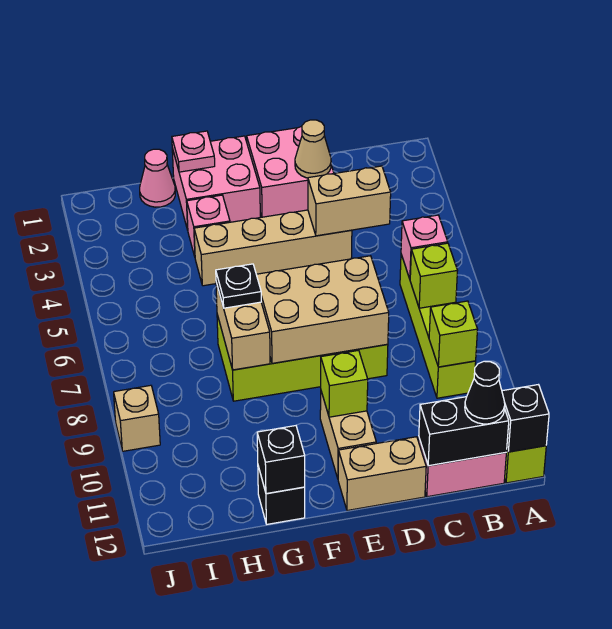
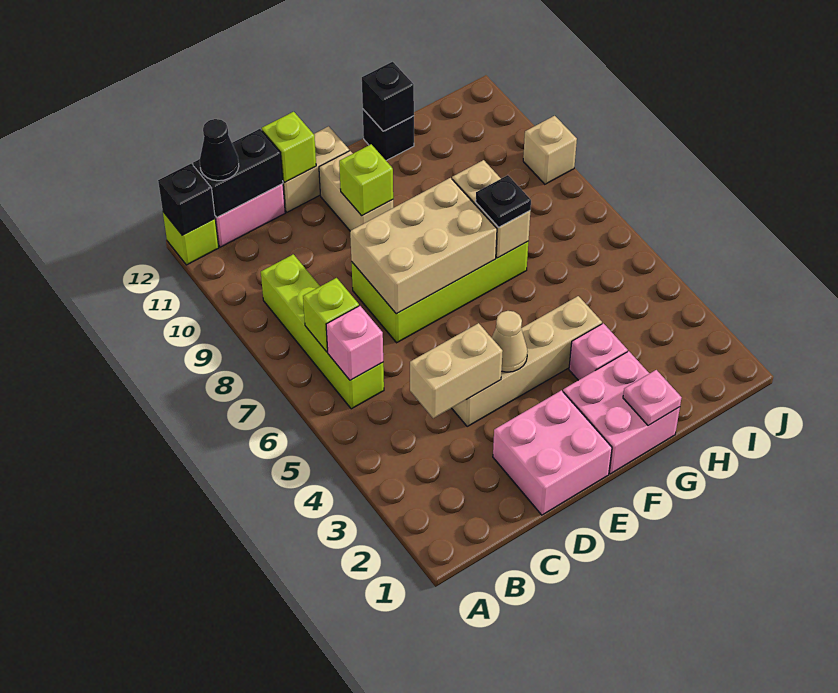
lime 1x1 brick [429,301,478,367] -> lime 1x1 brick moved to [262,112,316,182]
tan 1x1 cone [295,120,331,178] -> tan 1x1 cone moved to [492,311,528,372]
pink 1x1 cone [140,149,175,207] -> none

